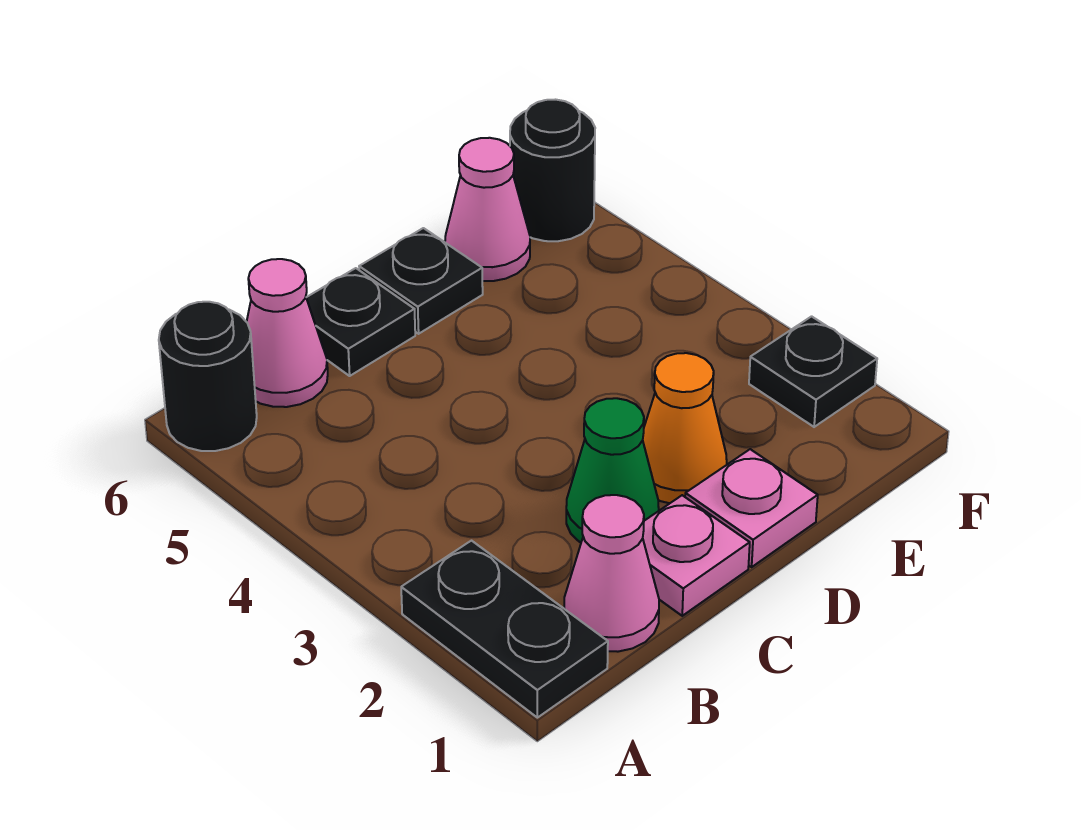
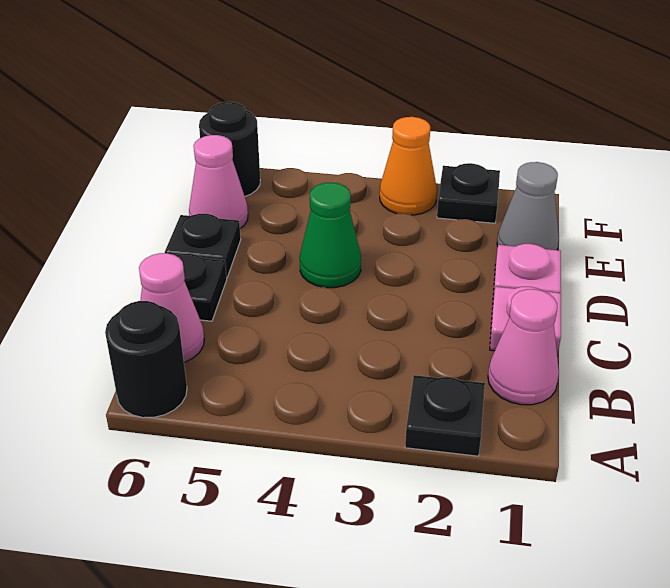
black 1x2 plate [401,541,608,718] -> black 1x1 plate [405,375,485,456]
green 1x1 cone [566,398,659,542] -> green 1x1 cone moved to [300,183,361,288]
orange 1x1 cone [643,353,727,503] -> orange 1x1 cone moved to [380,117,437,215]
none -> grey 1x1 cone [497,162,559,250]

